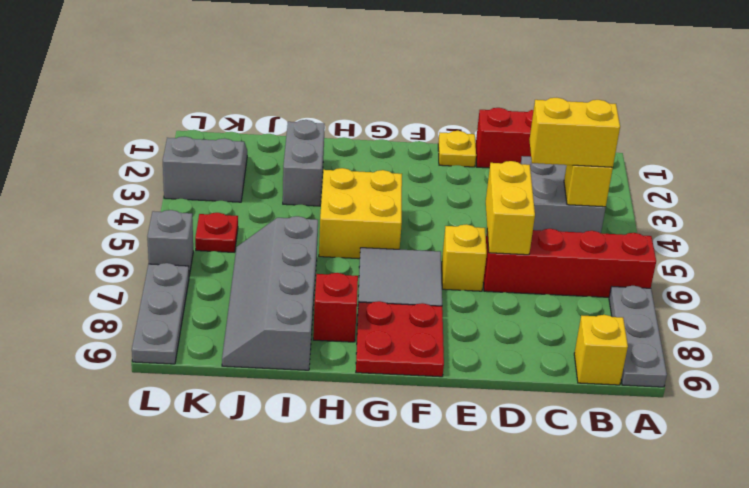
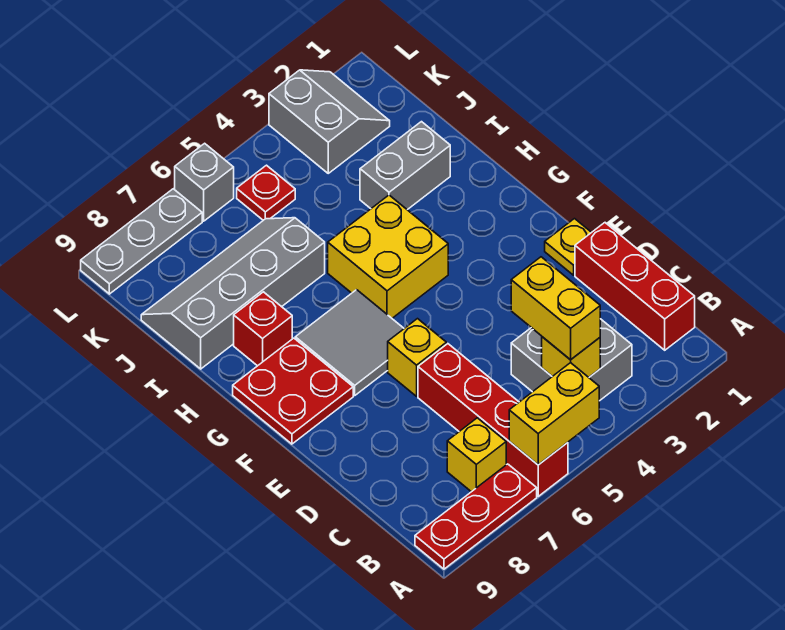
grey 1x3 plate [609,286,667,387] -> red 1x3 plate [415,464,537,569]
yellow 1x1 brick [574,315,628,385] -> yellow 1x1 brick moved to [447,418,506,492]
yellow 1x2 brick [486,161,535,255] -> yellow 1x2 brick moved to [509,363,599,465]

